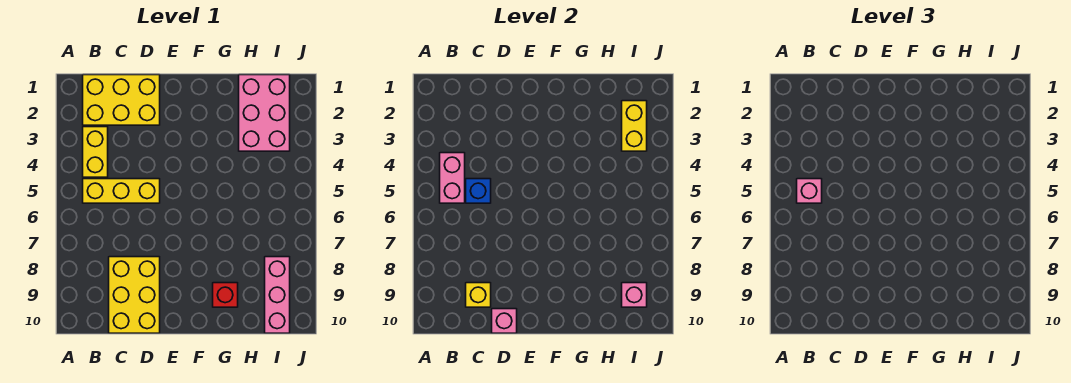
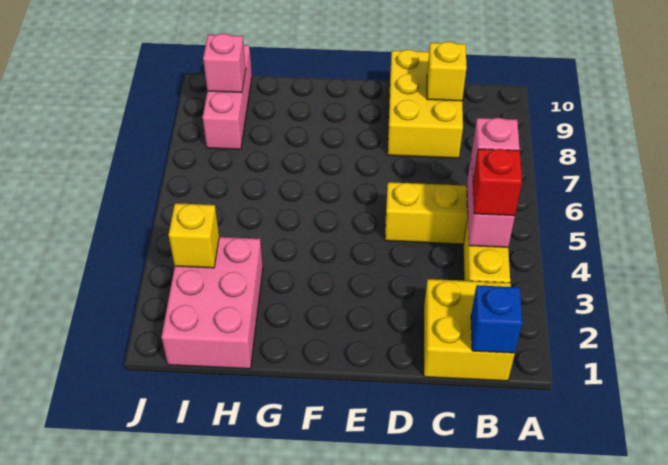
yellow 2x3 brick [83,75,160,125] -> yellow 2x2 brick [424,279,515,381]
blue 1x1 brick [466,179,491,203] -> blue 1x1 brick moved to [471,285,522,353]
pink 1x1 brick [492,309,517,333] -> none
red 1x1 brick [213,283,238,307] -> red 1x1 brick moved to [473,149,522,216]
yellow 1x2 brick [622,101,647,151] -> yellow 1x1 brick [169,203,219,268]

